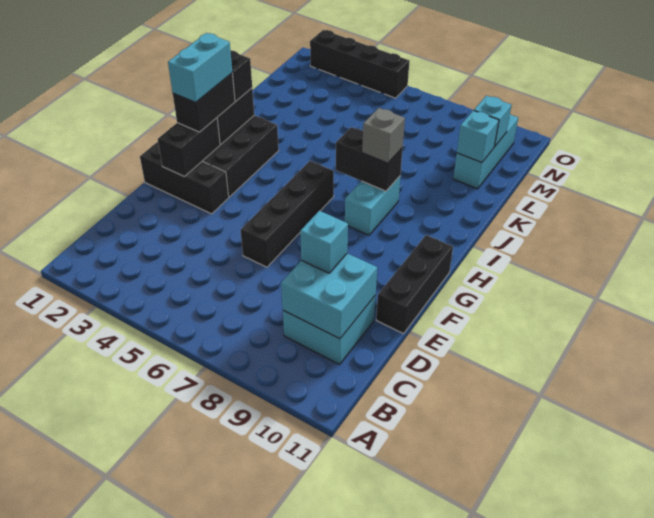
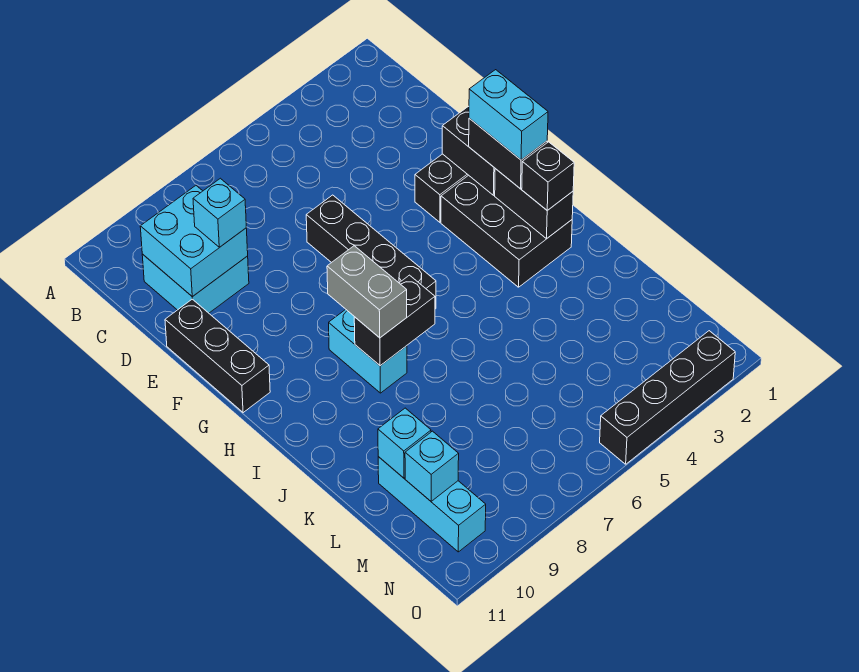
grey 1x1 brick [362,108,405,163] -> grey 1x2 brick [327,246,407,338]

